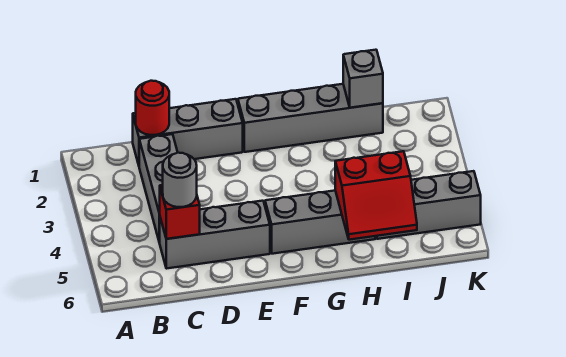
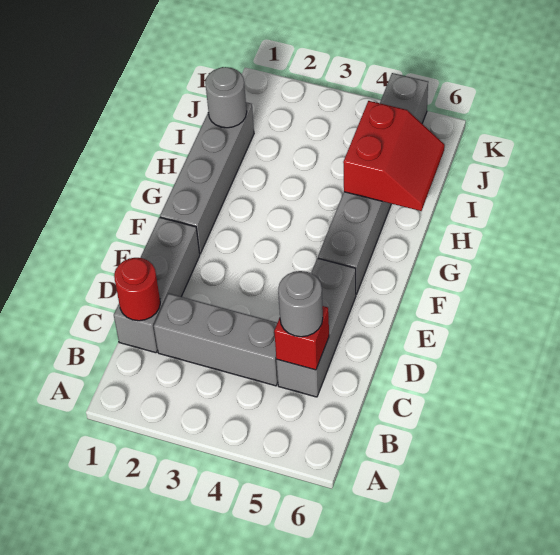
grey 1x1 brick [343,50,383,108] -> grey 1x1 round brick [205,67,247,128]

